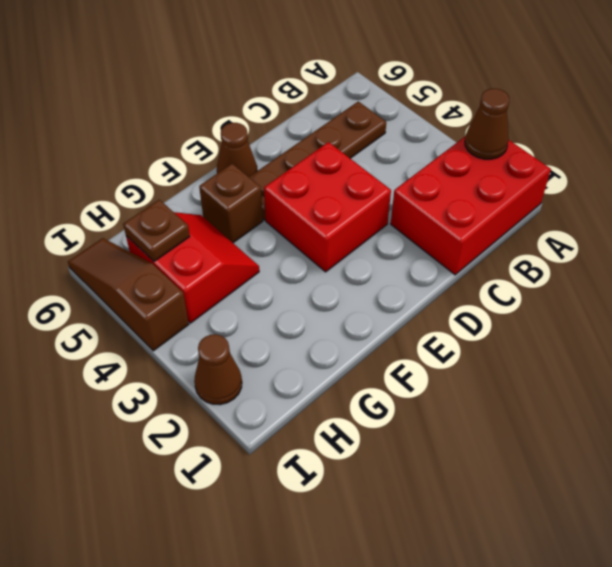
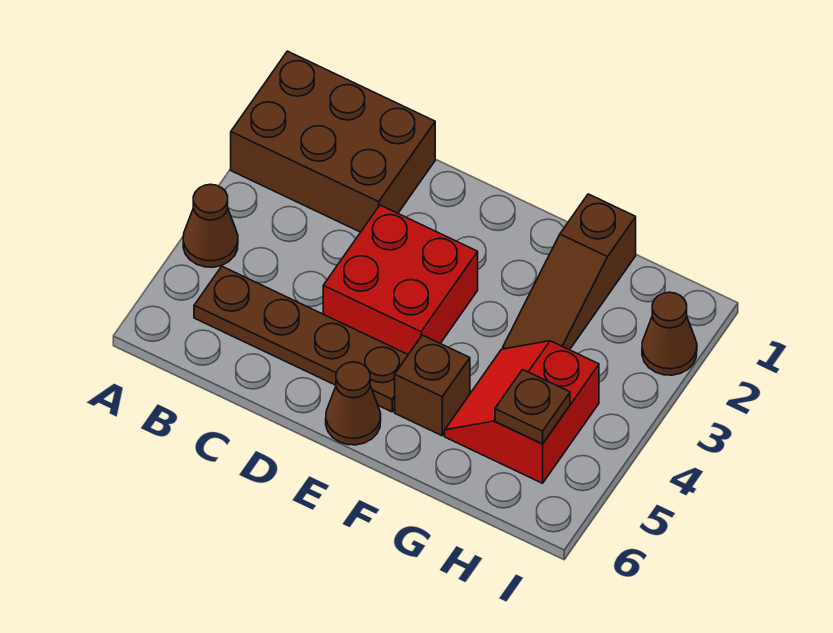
red 2x3 brick [391,136,551,275] -> brown 2x3 brick [231,51,435,232]
brown 1x1 cone [465,88,509,159] -> brown 1x1 cone moved to [183,184,238,267]
brown 1x3 slope [68,238,189,351] -> brown 1x3 slope moved to [503,194,636,350]

